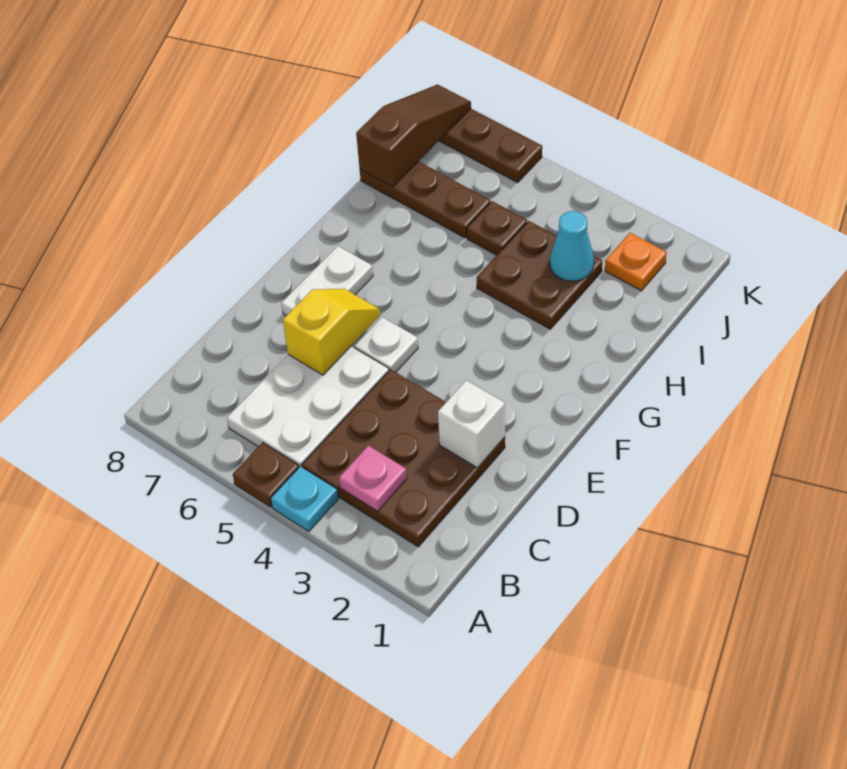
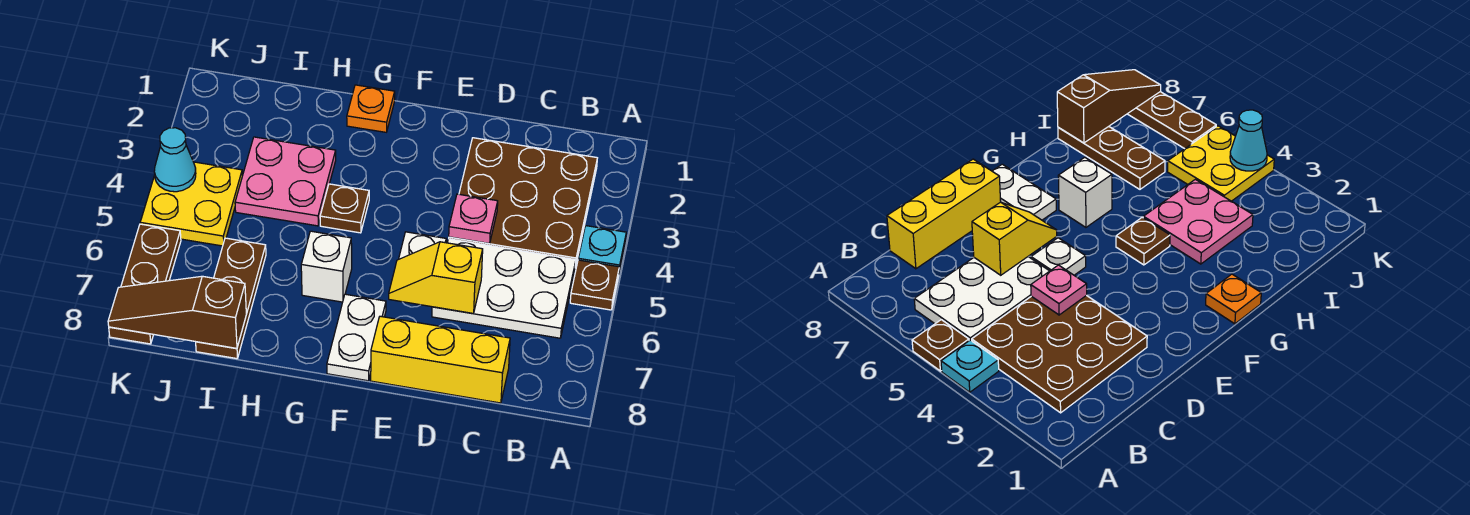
pink 1x1 plate [339,446,407,511] -> pink 1x1 plate moved to [449,194,498,243]
none -> yellow 1x3 brick [371,316,510,403]
white 1x1 brick [438,380,505,468] -> white 1x1 brick moved to [301,231,352,302]
white 1x2 plate [282,246,373,316] -> white 1x2 plate turned to [327,294,386,381]
brown 2x2 plate [477,221,602,329] -> pink 2x2 plate [235,137,336,226]
cyan 1x1 cone [550,211,594,281] -> cyan 1x1 cone moved to [154,128,196,192]
brown 1x1 plate [467,201,527,255] -> brown 1x1 plate moved to [320,184,369,233]
orange 1x1 plate [605,233,667,291] -> orange 1x1 plate moved to [347,85,395,132]
none -> yellow 2x2 plate [140,162,242,246]

